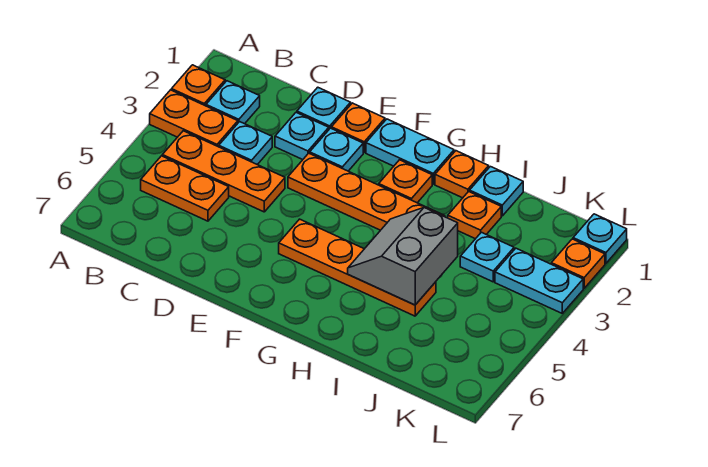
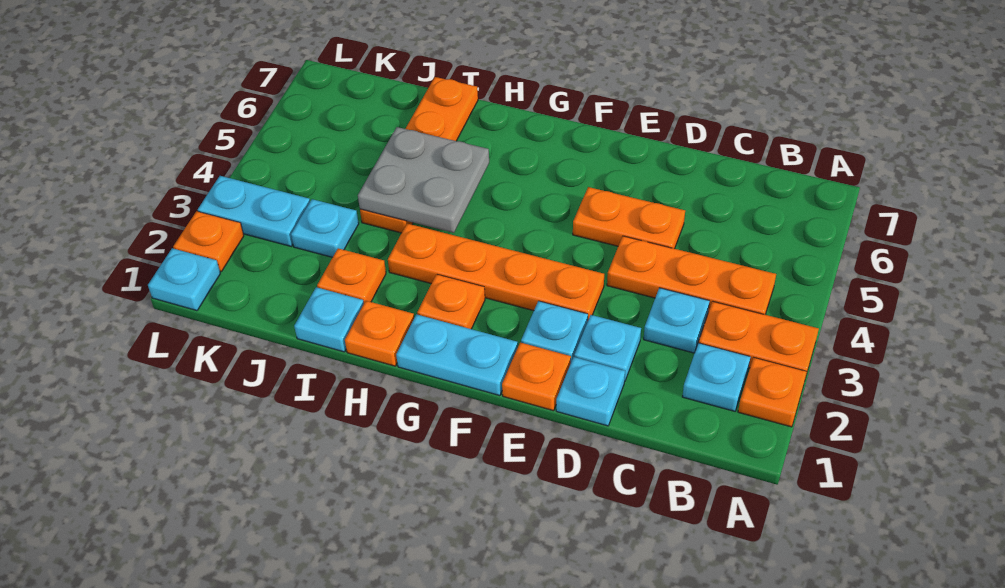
orange 1x2 plate [141,156,229,221] -> orange 1x2 plate moved to [573,187,685,249]
orange 1x4 plate [279,219,436,316] -> orange 1x4 plate turned to [360,77,478,233]
grey 2x2 slope [348,208,458,305] -> grey 2x2 plate [358,127,489,233]

